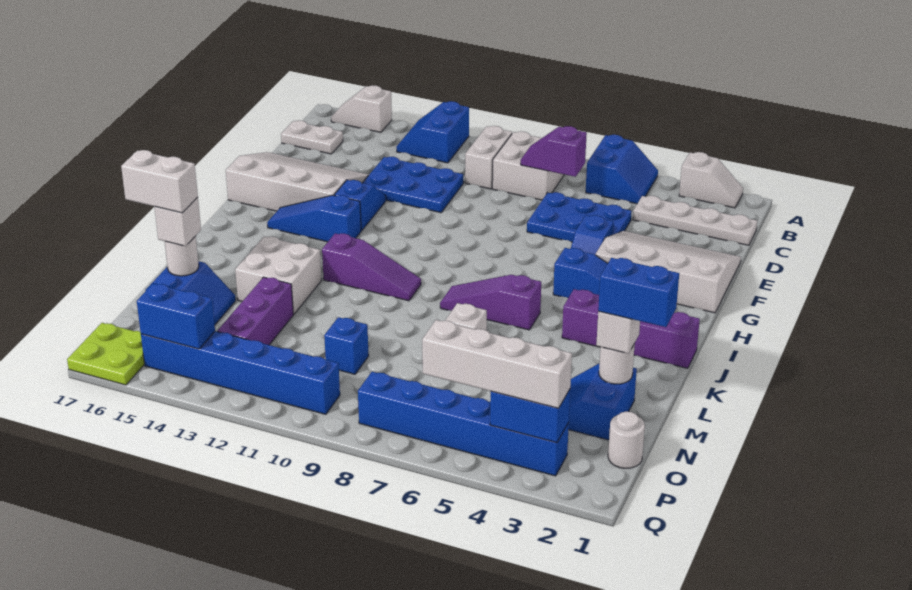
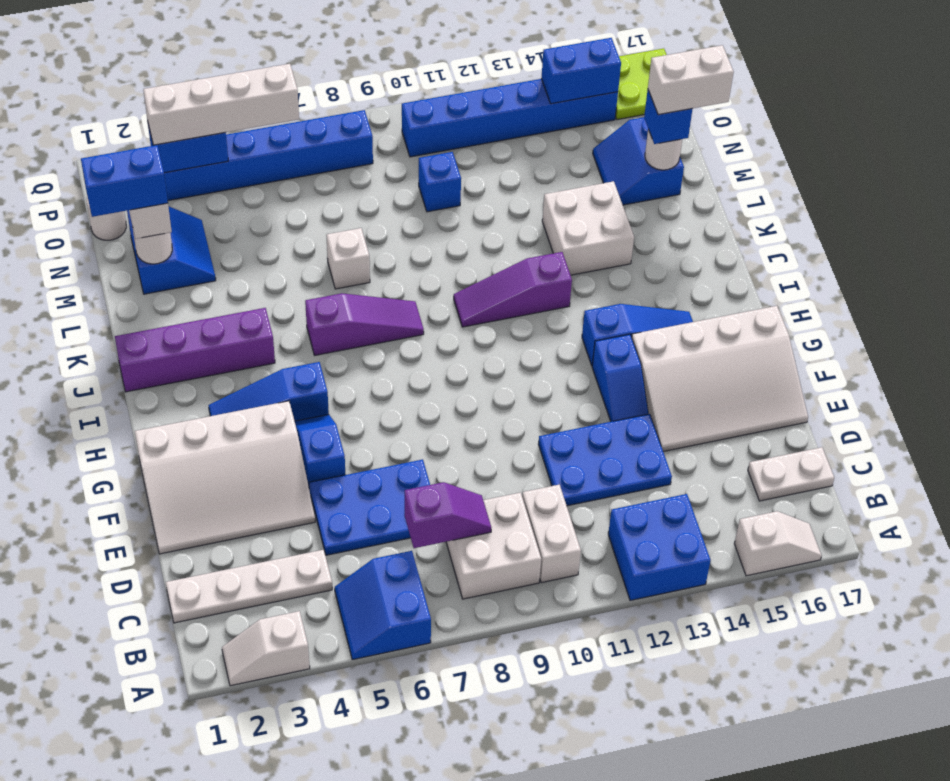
blue 2x2 slope [396,101,469,163] -> blue 2x2 brick [608,494,711,600]
purple 1x3 brick [217,277,293,345] -> none
white 1x1 brick [155,197,201,246] -> blue 1x1 brick [644,90,692,144]

